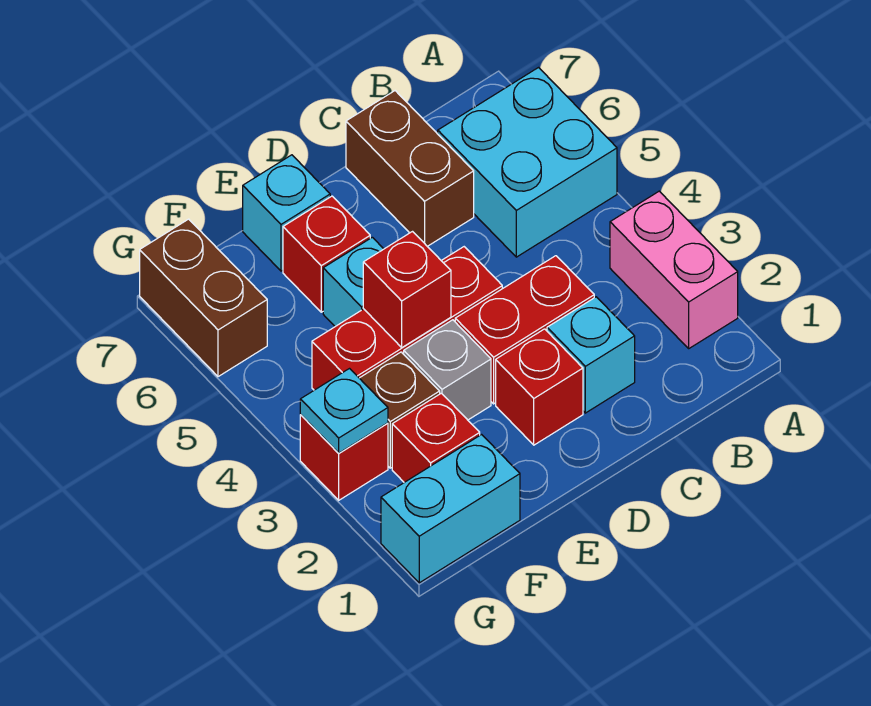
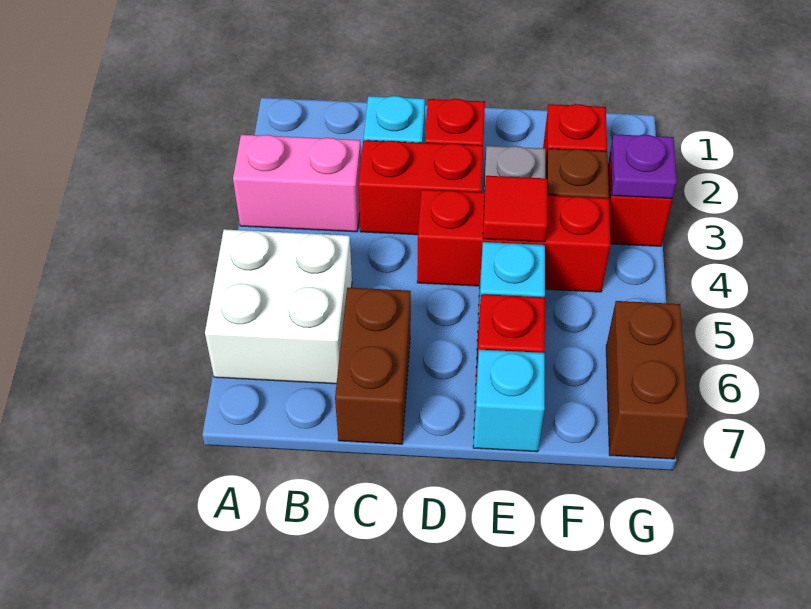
pink 1x2 brick [610,191,738,348] -> pink 1x2 brick turned to [233,135,361,232]
cyan 2x2 brick [438,68,617,257] -> white 2x2 brick [205,229,352,384]
red 1x1 brick [363,232,451,347] -> red 1x1 tile [483,176,547,242]
cyan 1x2 brick [381,435,520,583] -> none
cyan 1x1 plate [300,369,388,453] -> purple 1x1 plate [610,134,677,199]

